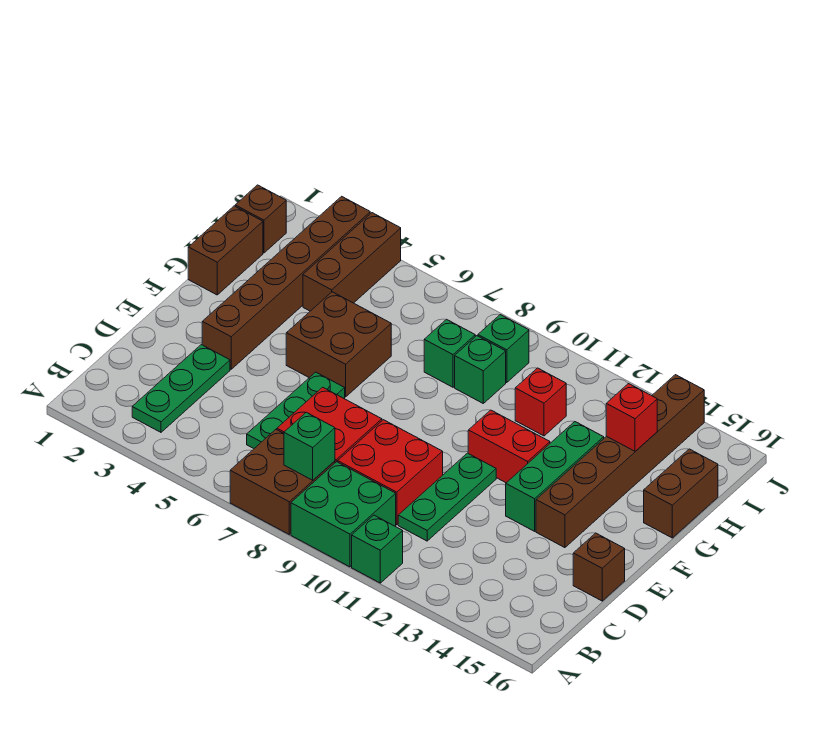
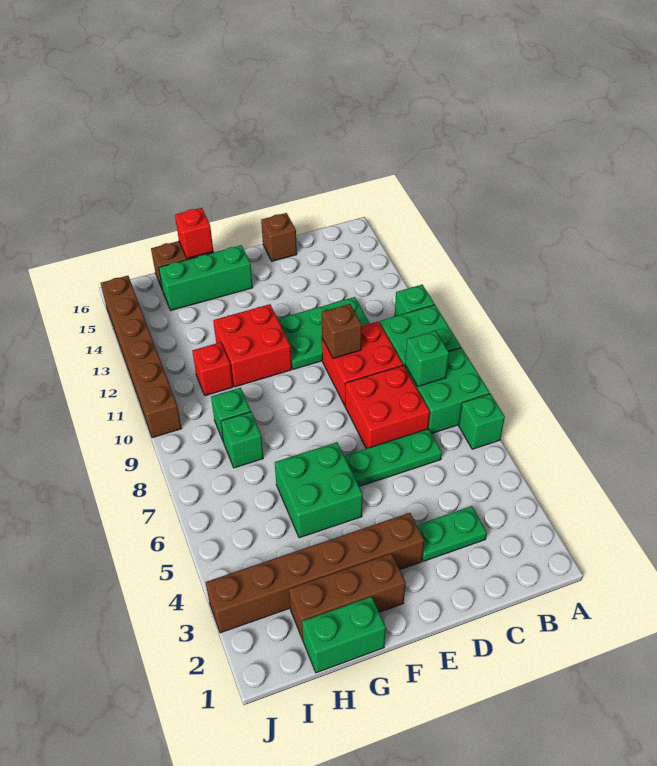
brown 2x2 brick [230,430,335,534] -> green 2x2 brick [405,348,490,433]
green 1x3 plate [132,345,230,432] -> green 1x2 plate [417,506,487,561]
green 1x3 plate [398,453,496,541] -> green 2x3 plate [278,297,370,369]
green 1x3 brick [506,422,604,531] -> green 1x3 brick moved to [159,245,253,310]
brown 1x6 brick [536,375,704,548] -> brown 1x6 brick turned to [101,276,182,438]
brown 2x2 brick [286,292,391,397] -> green 2x2 brick [275,442,363,538]
red 1x2 brick [468,410,550,483] -> red 2x2 brick [213,304,292,387]
brown 1x2 brick [188,206,263,295] -> green 1x2 brick [302,597,386,673]
brown 1x3 brick [303,213,401,311] -> brown 1x3 brick moved to [289,554,406,640]
red 1x1 brick [606,384,657,451] -> red 1x1 brick moved to [175,208,213,258]
brown 1x1 brick [235,185,286,253] -> brown 1x1 brick moved to [322,304,362,358]
green 1x1 brick [478,315,529,383] -> green 1x1 brick moved to [459,394,505,449]

